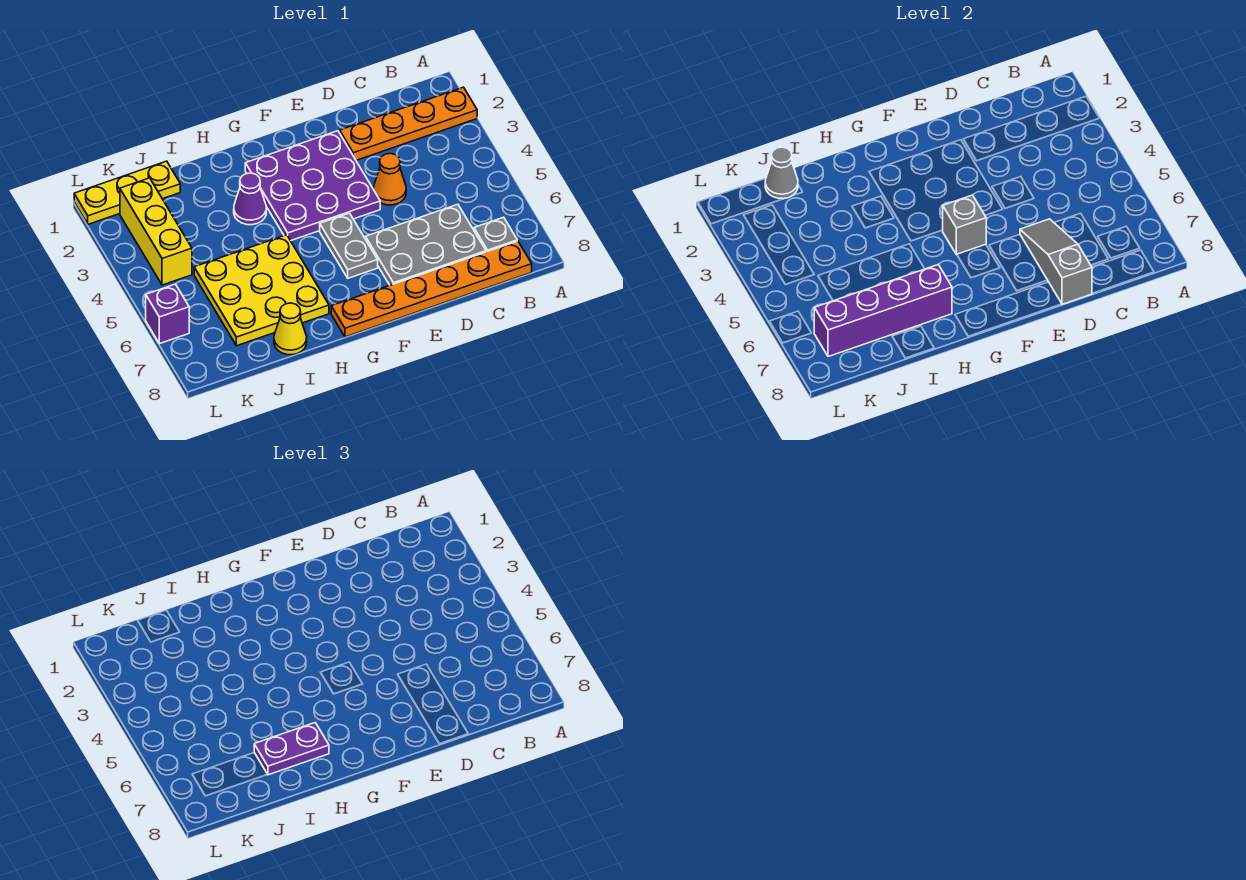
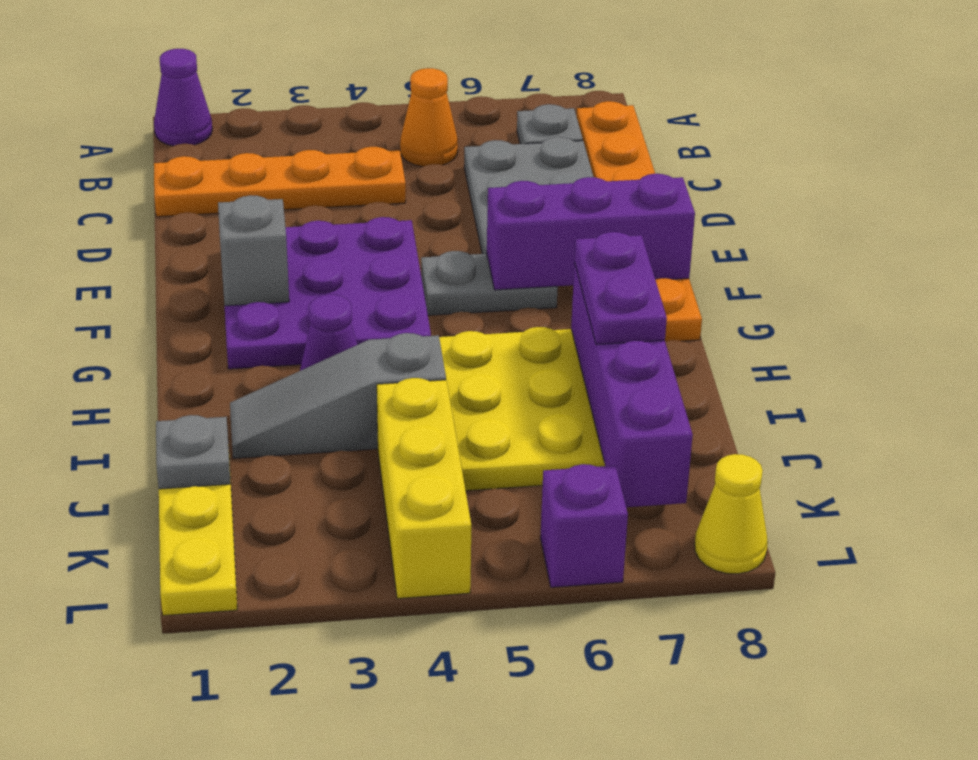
none -> purple 1x1 cone [154,49,212,146]
orange 1x4 plate [340,87,477,160] -> orange 1x4 plate turned to [154,147,406,217]
orange 1x1 cone [374,153,406,205] -> orange 1x1 cone moved to [400,68,458,167]
grey 1x3 slope [1020,219,1092,304] -> grey 1x3 slope moved to [230,333,446,458]
grey 1x1 brick [943,195,986,255] -> grey 1x1 brick moved to [218,195,289,306]
none -> purple 1x3 brick [487,174,695,290]
yellow 1x1 cone [274,303,307,355] -> yellow 1x1 cone moved to [695,454,768,574]
grey 1x1 cone [765,147,798,199] -> grey 1x1 plate [156,415,230,489]
yellow 1x3 brick [120,178,192,285] -> yellow 1x3 brick turned to [377,378,471,599]

